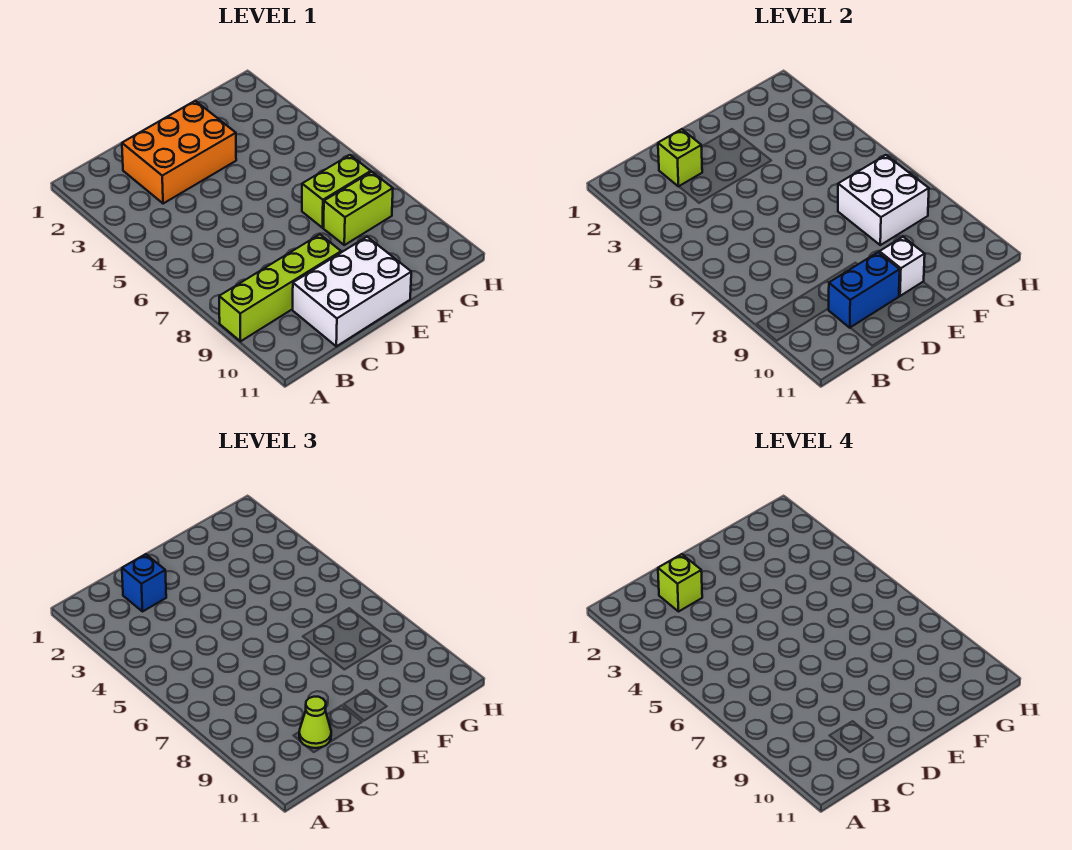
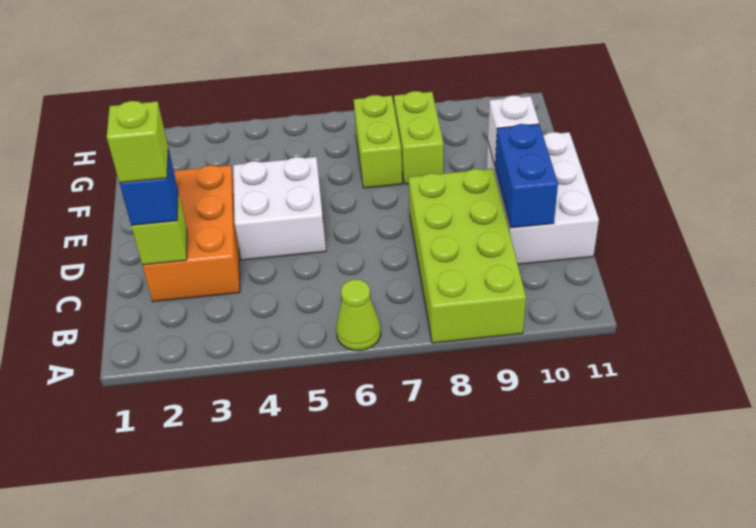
lime 1x4 brick [219,234,341,341] -> lime 2x4 brick [409,169,526,343]
lime 1x1 cone [299,697,331,748] -> lime 1x1 cone moved to [336,279,381,351]
white 2x2 brick [838,155,929,245] -> white 2x2 brick moved to [233,157,326,260]

